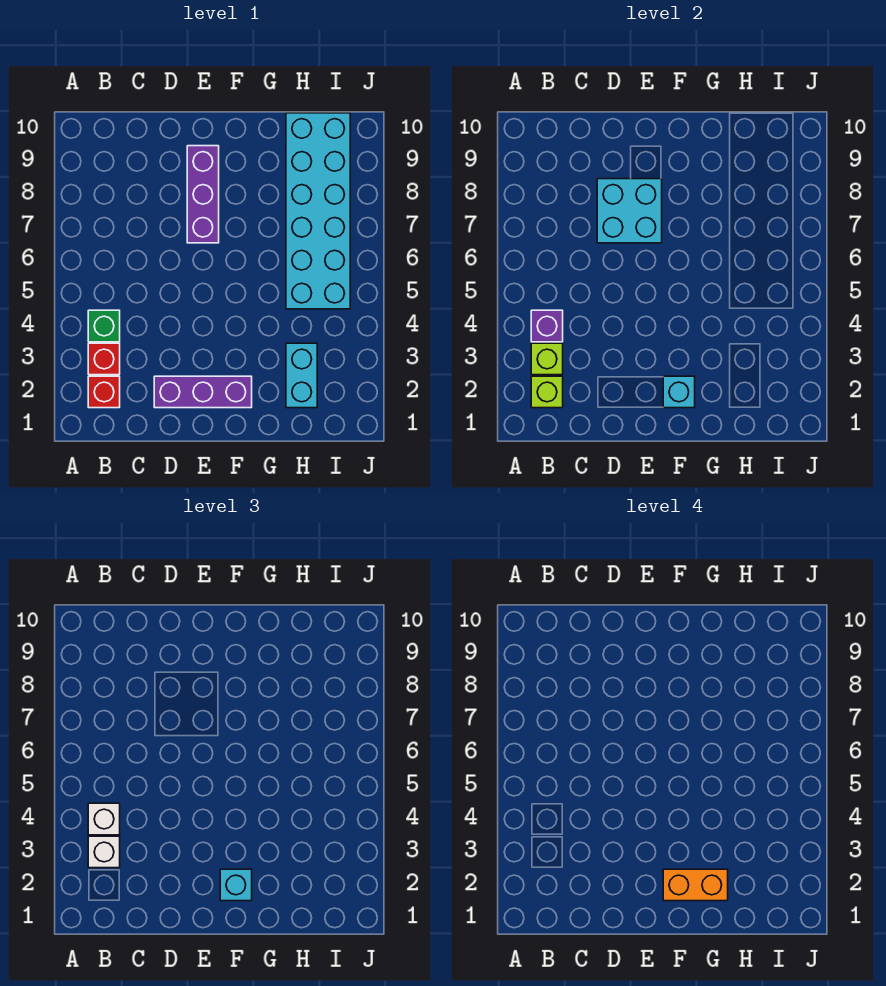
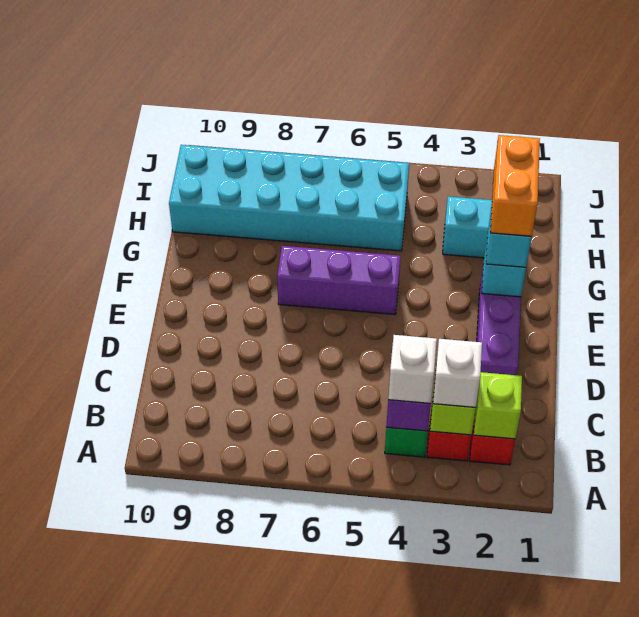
cyan 2x2 brick [597,179,662,243] -> none
purple 1x3 brick [187,146,219,243] -> purple 1x3 brick moved to [277,246,400,315]

